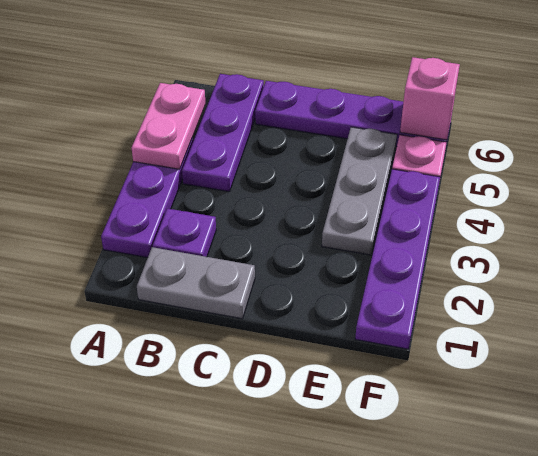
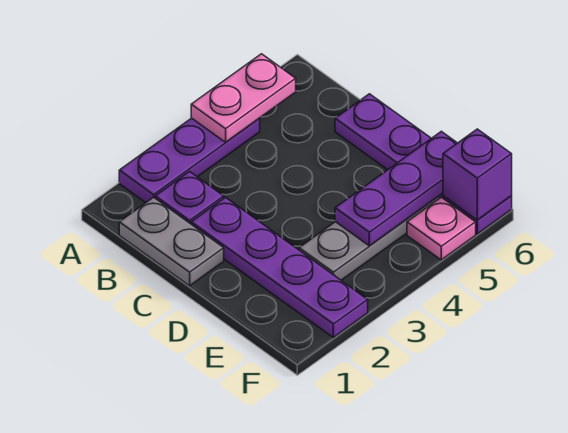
purple 1x3 plate [182,74,264,192] -> purple 1x3 plate moved to [335,131,457,246]
purple 1x4 plate [355,169,440,349] -> purple 1x4 plate turned to [191,197,368,338]
pink 1x1 brick [400,57,460,140] -> purple 1x1 brick [443,129,512,220]

